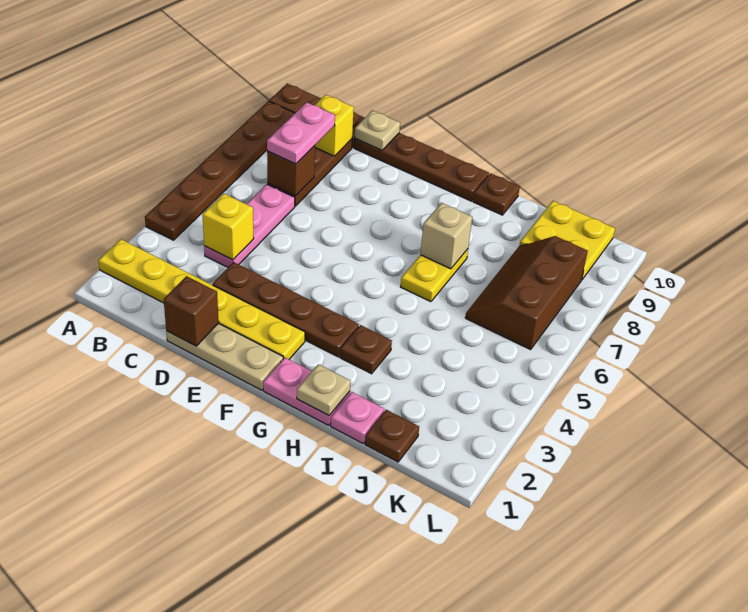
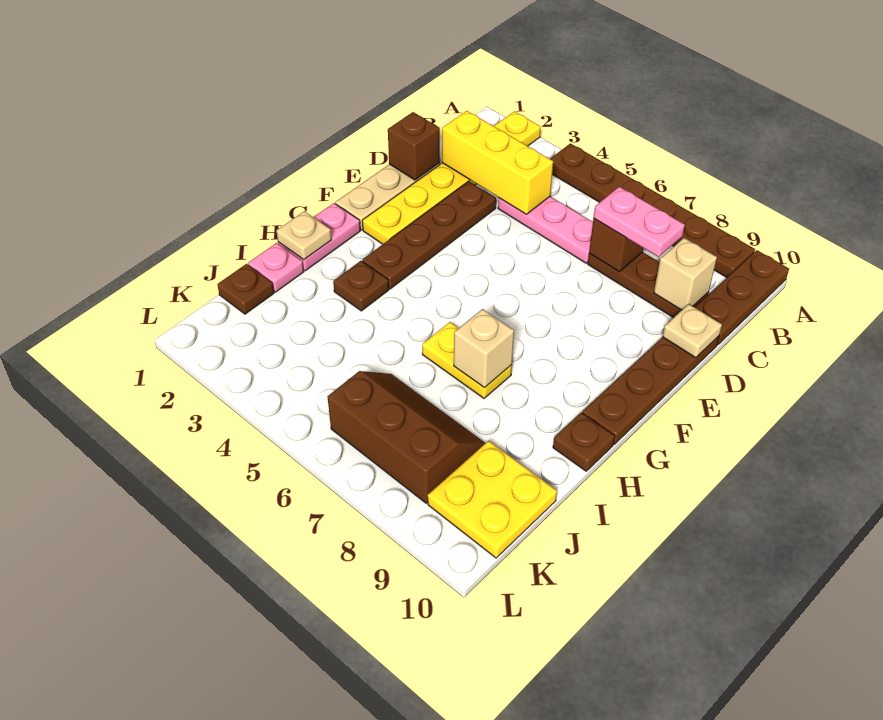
yellow 1x1 brick [202,193,254,260] -> yellow 1x3 brick [442,111,553,214]
yellow 1x1 brick [315,95,354,156] -> tan 1x1 brick [654,238,717,310]

